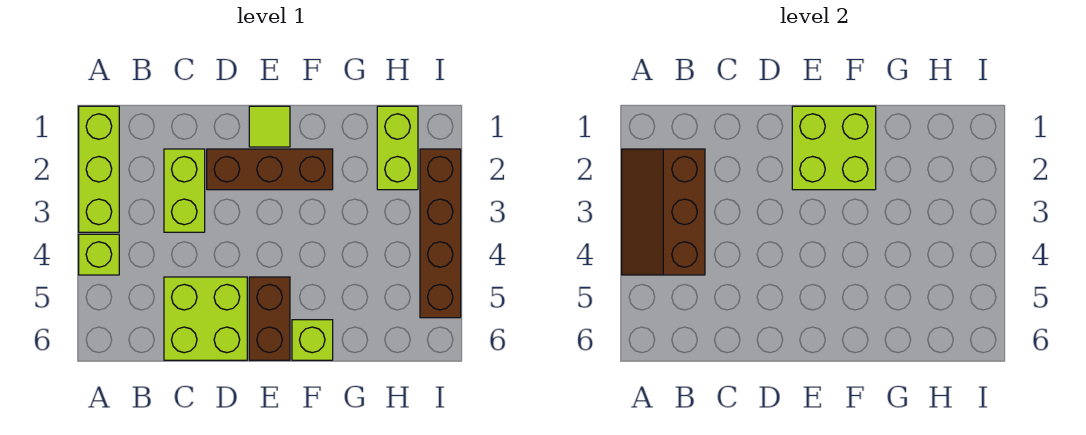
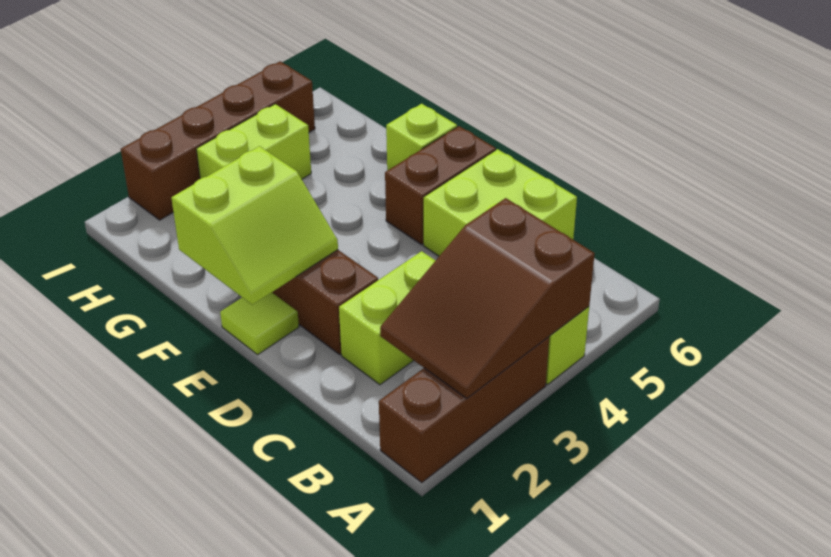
lime 1x3 brick [79,106,119,232] -> brown 1x3 brick [379,337,549,482]
brown 2x3 slope [622,149,705,275] -> brown 2x3 slope turned to [380,198,595,398]
lime 2x2 brick [792,106,876,190] -> lime 2x2 slope [172,146,338,305]
lime 1x2 brick [377,106,418,190] -> lime 1x2 brick moved to [196,104,311,179]

